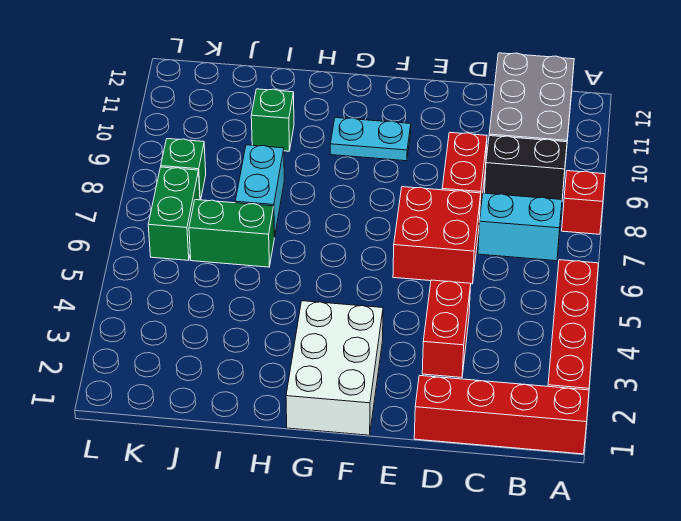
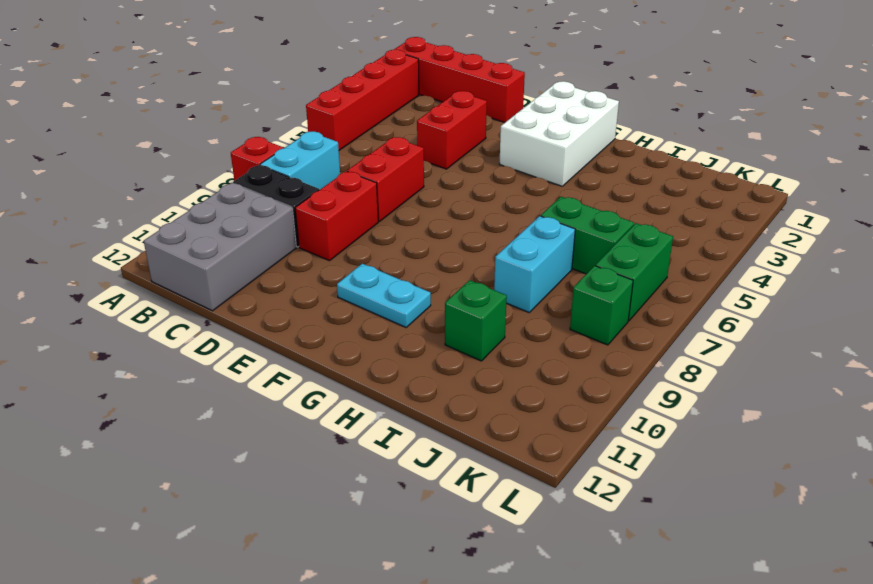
cyan 1x2 brick [478,193,562,261] -> cyan 1x2 brick turned to [260,131,340,190]
red 2x2 brick [393,187,481,284] -> red 1x2 brick [347,137,424,222]

